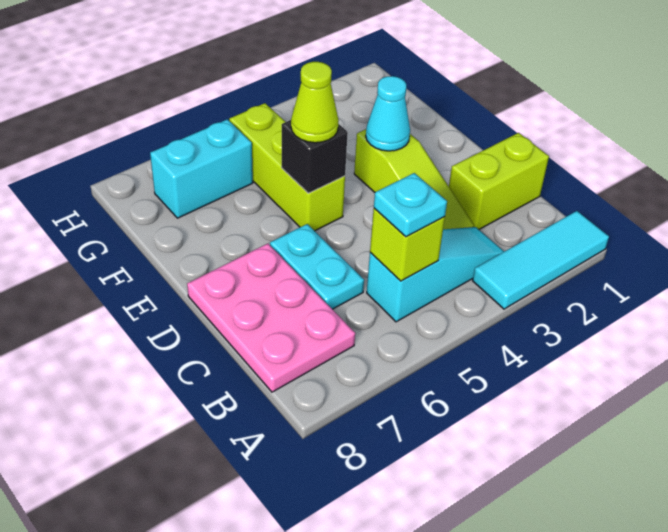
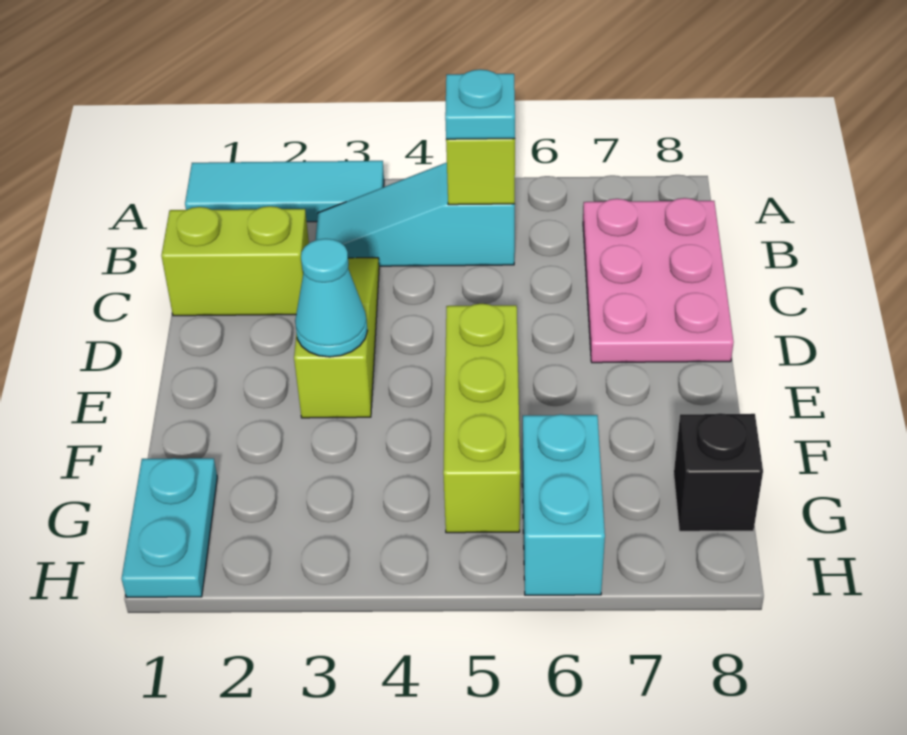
cyan 1x2 plate [270,224,364,309] -> cyan 1x2 plate moved to [122,458,217,597]
black 1x1 brick [282,120,348,193] -> black 1x1 brick moved to [674,413,763,531]
lime 1x1 cone [291,62,339,143] -> none
cyan 1x2 brick [150,119,253,218] -> cyan 1x2 brick turned to [522,414,605,595]

